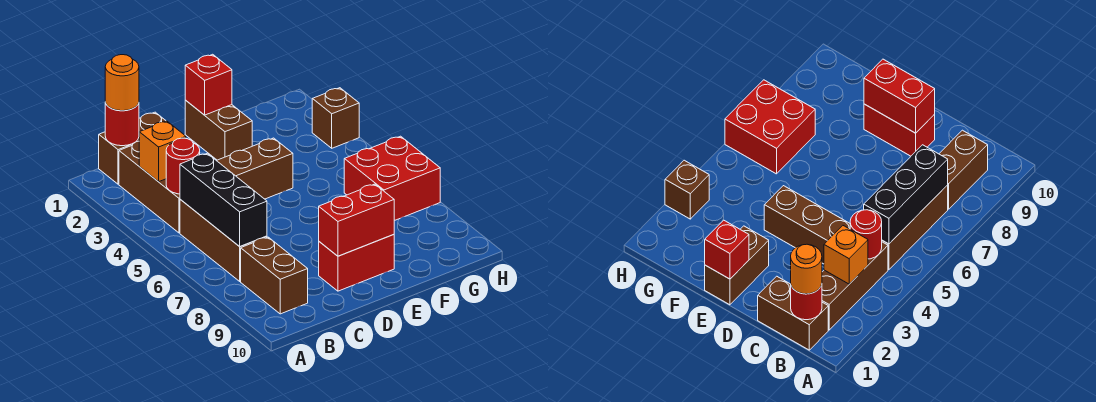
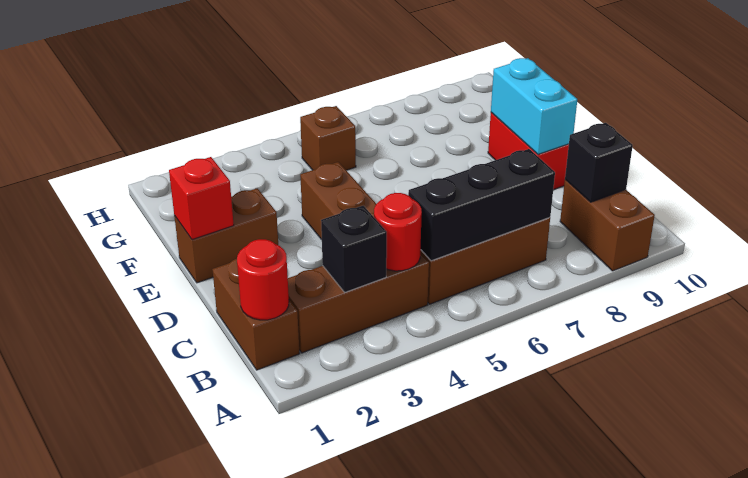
orange 1x1 round brick [105,55,139,111] -> none
orange 1x1 brick [139,121,186,182] -> black 1x1 brick [321,206,387,292]
brown 1x2 brick [241,237,308,314] -> brown 1x2 brick turned to [560,180,655,271]
none -> black 1x1 brick [565,123,633,202]
red 1x2 brick [319,184,394,256] -> cyan 1x2 brick [491,58,577,155]
red 2x2 brick [344,136,440,221] -> none
brown 1x1 brick [312,88,359,148] -> brown 1x1 brick moved to [300,106,356,170]

